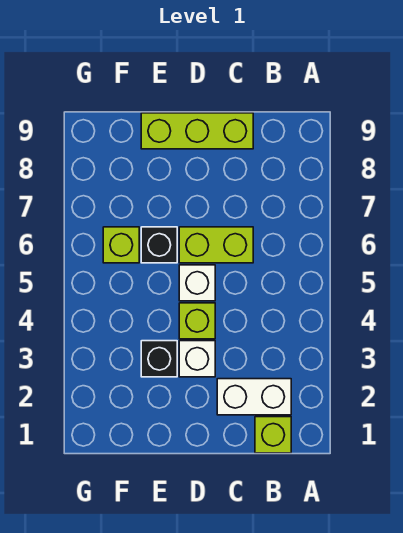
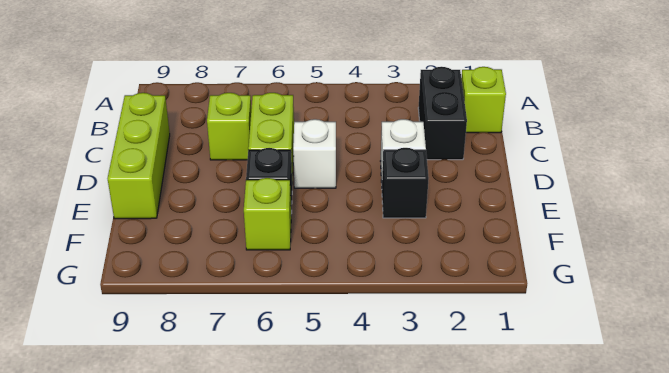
white 1x2 brick [217,379,291,415] -> black 1x2 brick [418,67,467,160]
lime 1x1 brick [179,303,215,339] -> lime 1x1 brick moved to [207,93,251,160]

